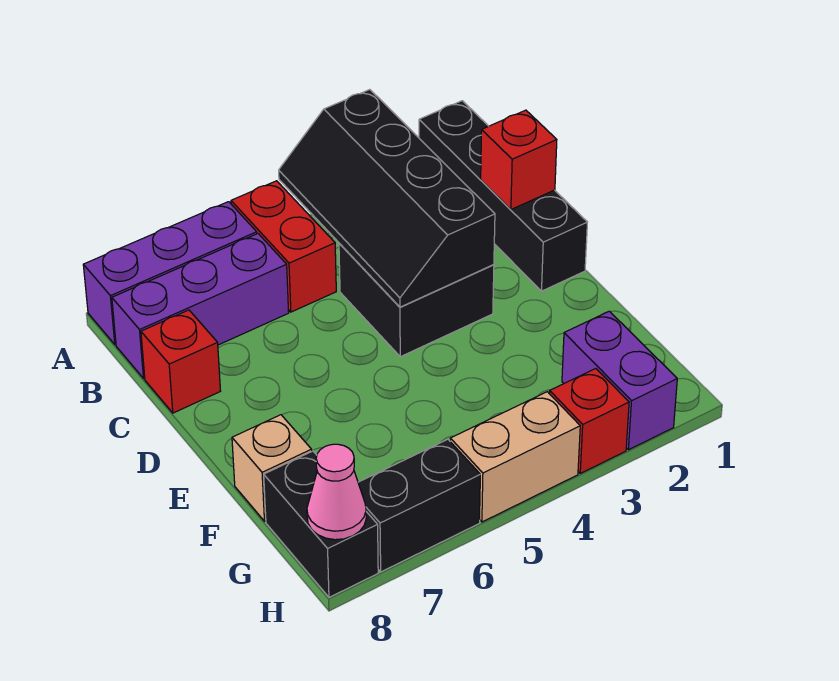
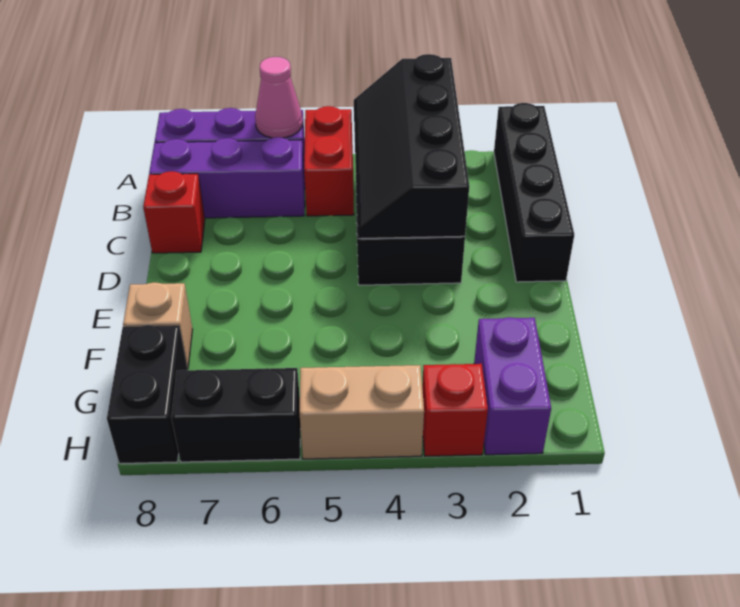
red 1x1 brick [481,110,557,209] -> none
pink 1x1 cone [307,444,366,540] -> pink 1x1 cone moved to [255,57,303,138]

